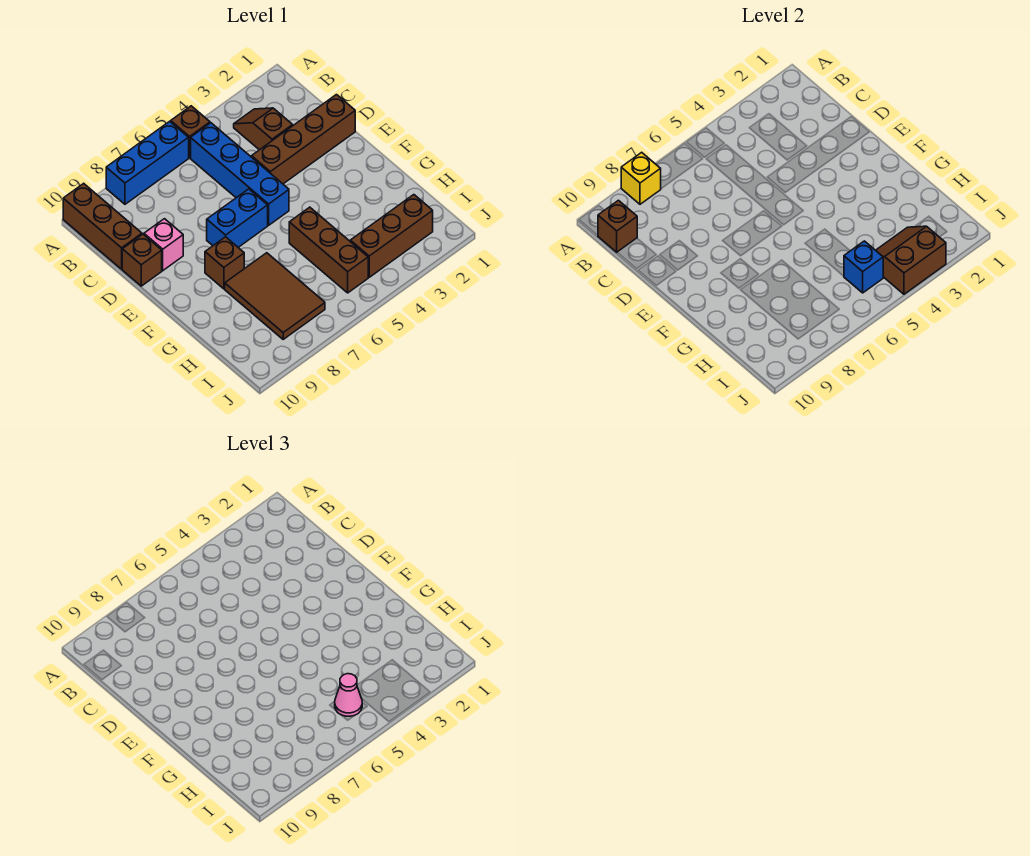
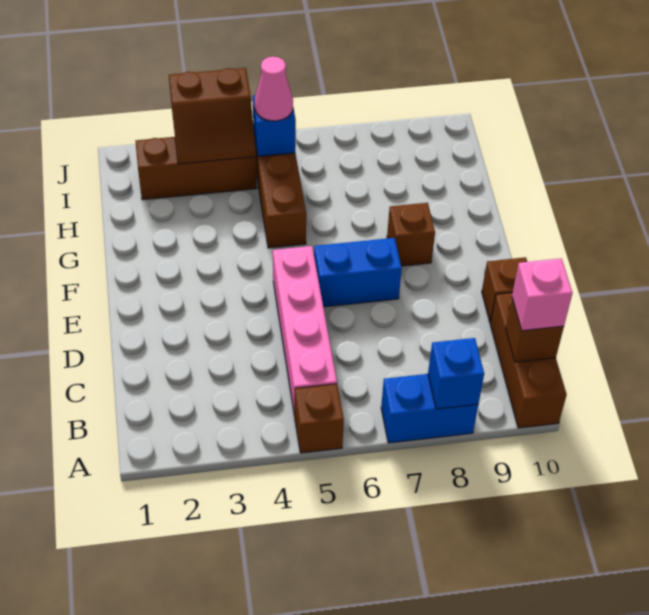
blue 1x3 brick [106,121,189,204] -> blue 1x2 brick [381,374,478,443]
yellow 1x1 brick [621,152,661,204] -> blue 1x1 brick [428,338,484,409]
brown 1x2 slope [234,108,293,150] -> none
blue 1x4 brick [191,123,289,225] -> pink 1x4 brick [273,246,337,415]
brown 1x4 brick [252,95,355,184] -> none
pink 1x1 brick [144,219,183,271] -> pink 1x1 brick moved to [512,258,572,331]
brown 2x3 tile [225,253,325,339] -> none

